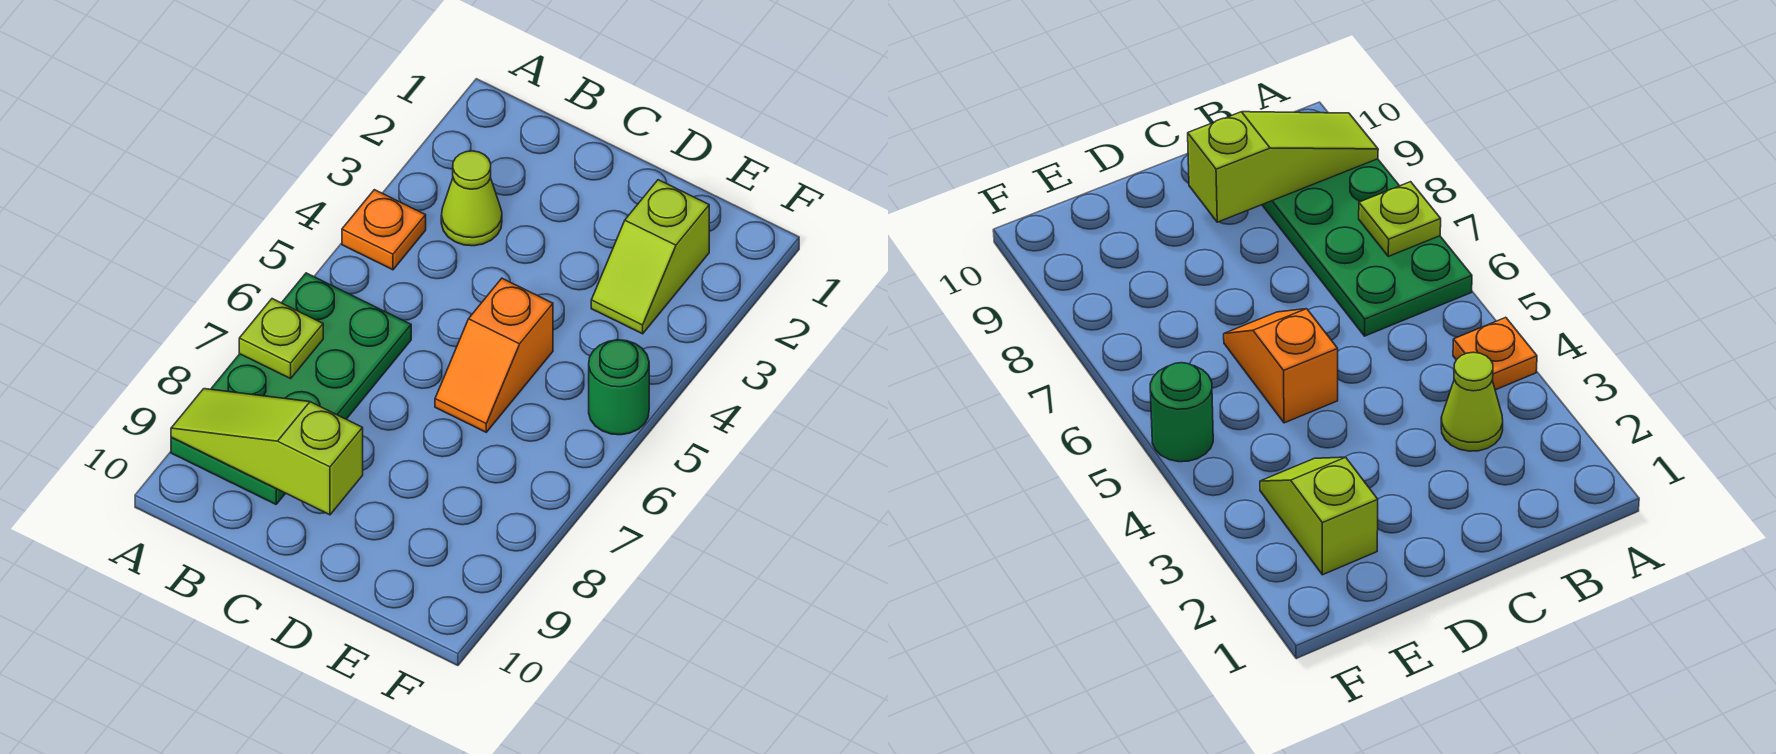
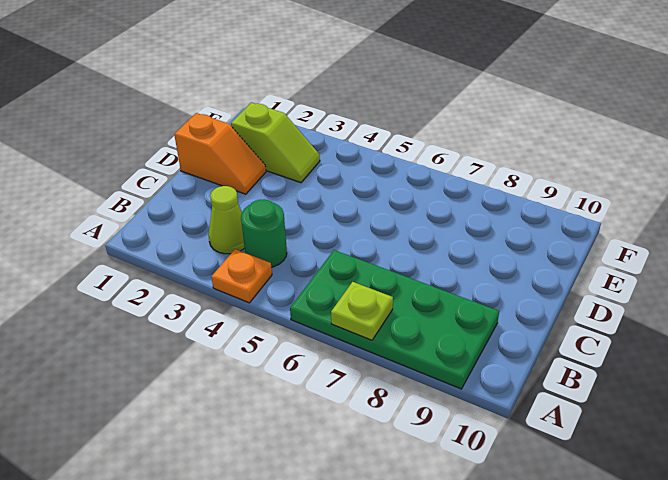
lime 1x3 slope [171,389,363,515] -> none
orange 1x2 slope [435,278,553,432] -> orange 1x2 slope moved to [174,113,266,194]
green 1x1 round brick [589,340,649,435] -> green 1x1 round brick moved to [241,199,287,267]

